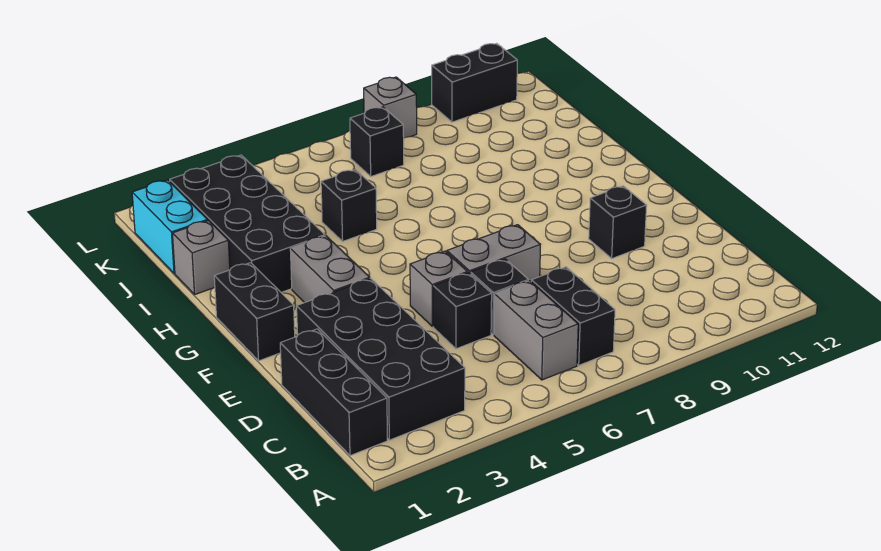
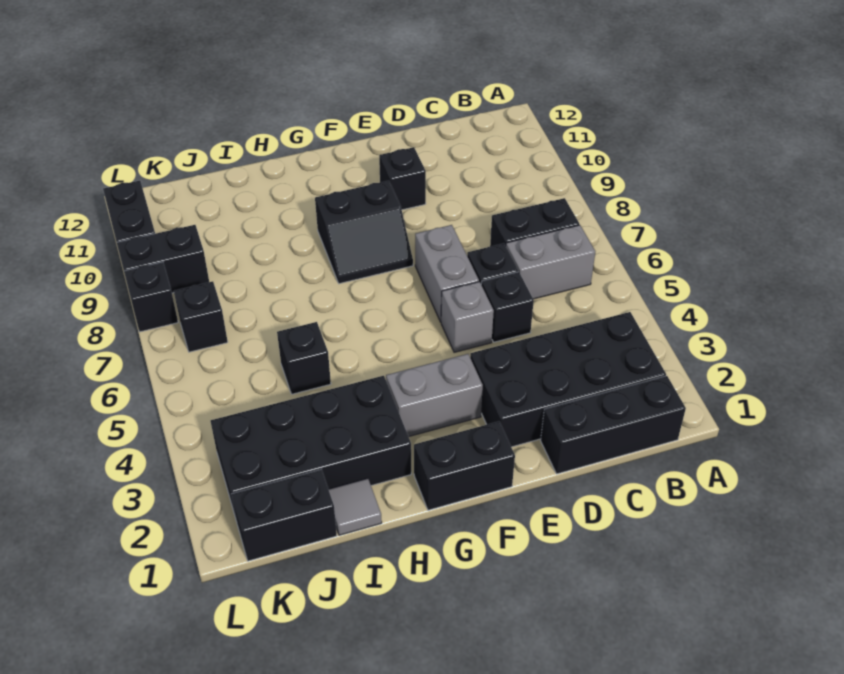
none -> black 2x2 slope [315,181,413,284]
grey 1x1 brick [172,221,230,294] -> grey 1x1 tile [329,478,382,535]
cyan 1x2 brick [132,180,208,273] -> black 1x2 brick [231,470,337,561]
none -> black 1x2 brick [117,225,209,293]
grey 1x1 brick [364,77,417,138] -> black 1x1 brick [124,262,178,332]

